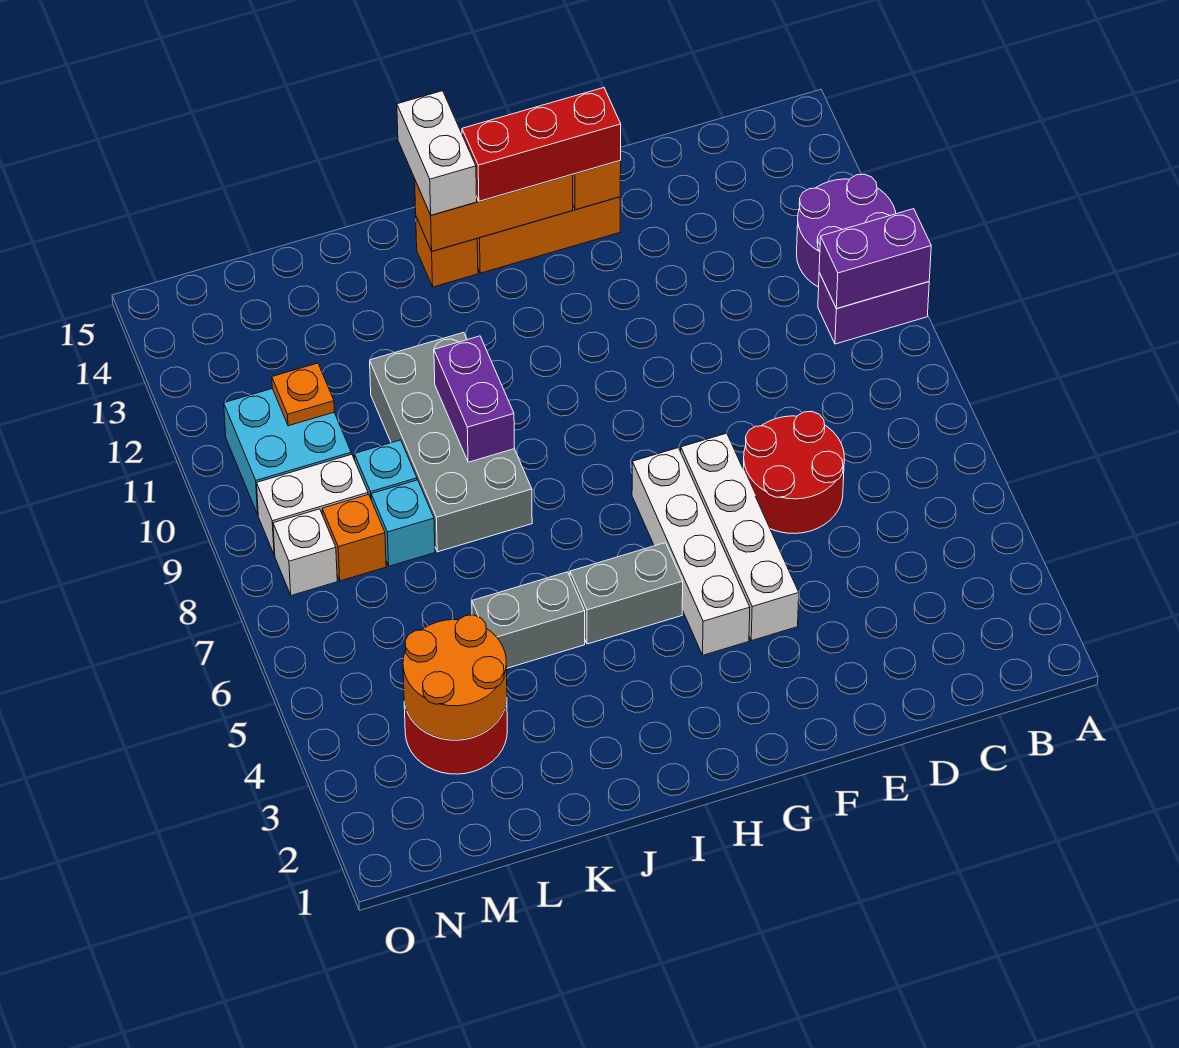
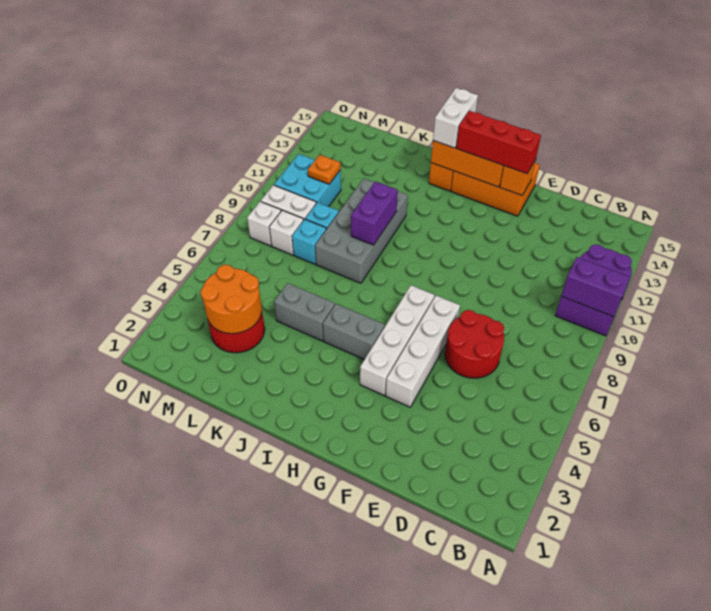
orange 1x1 brick [322,494,386,581] -> white 1x1 brick [270,210,304,255]

